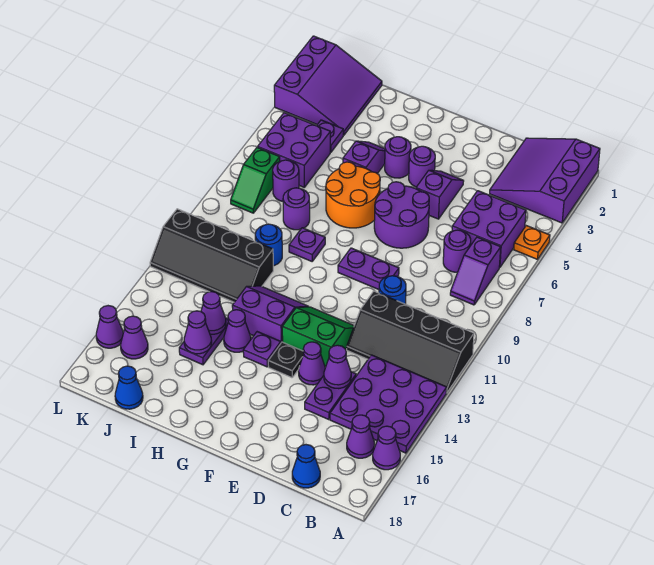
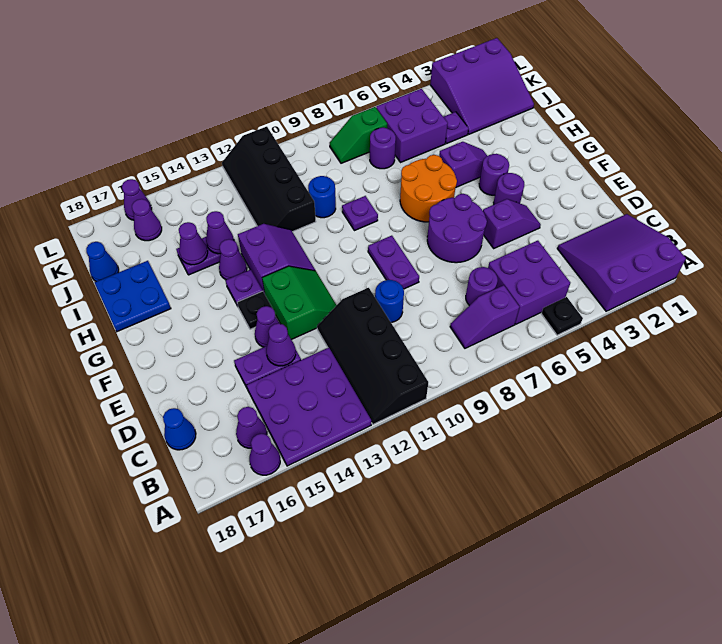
orange 1x1 plate [514,226,550,259] -> black 1x1 plate [541,297,583,335]
none -> blue 2x2 plate [95,261,171,332]
purple 1x1 round brick [283,188,310,230] -> none

